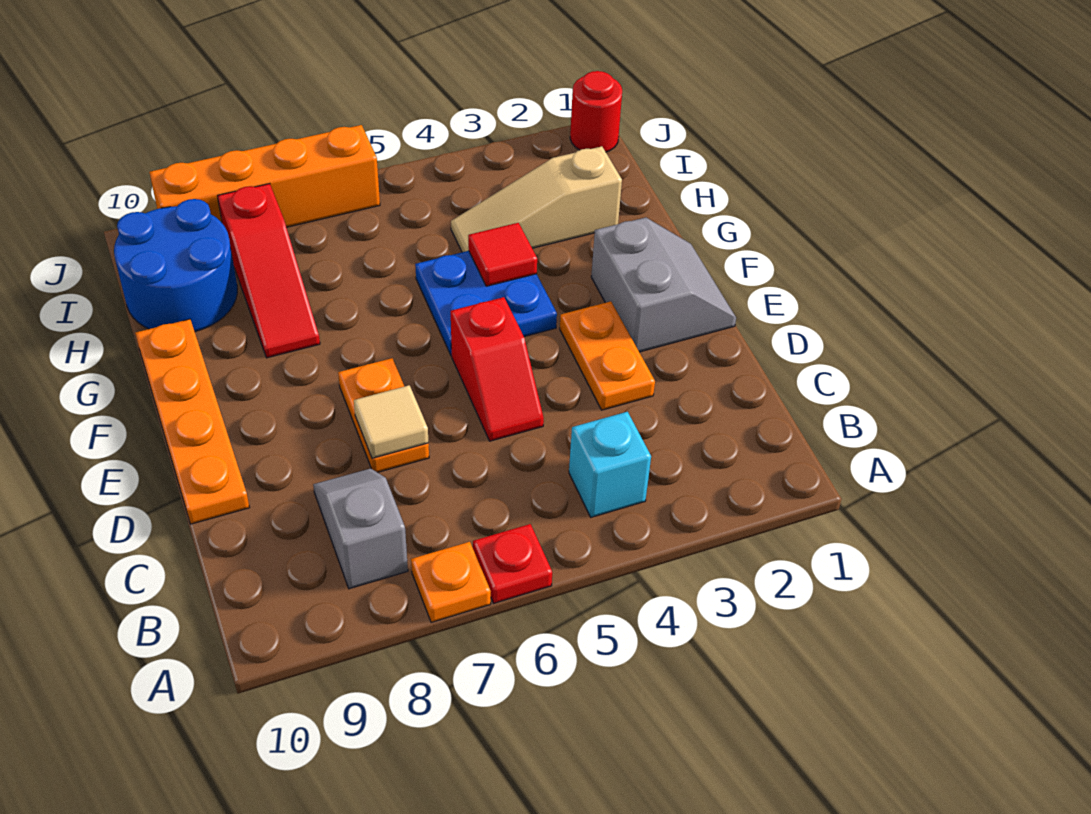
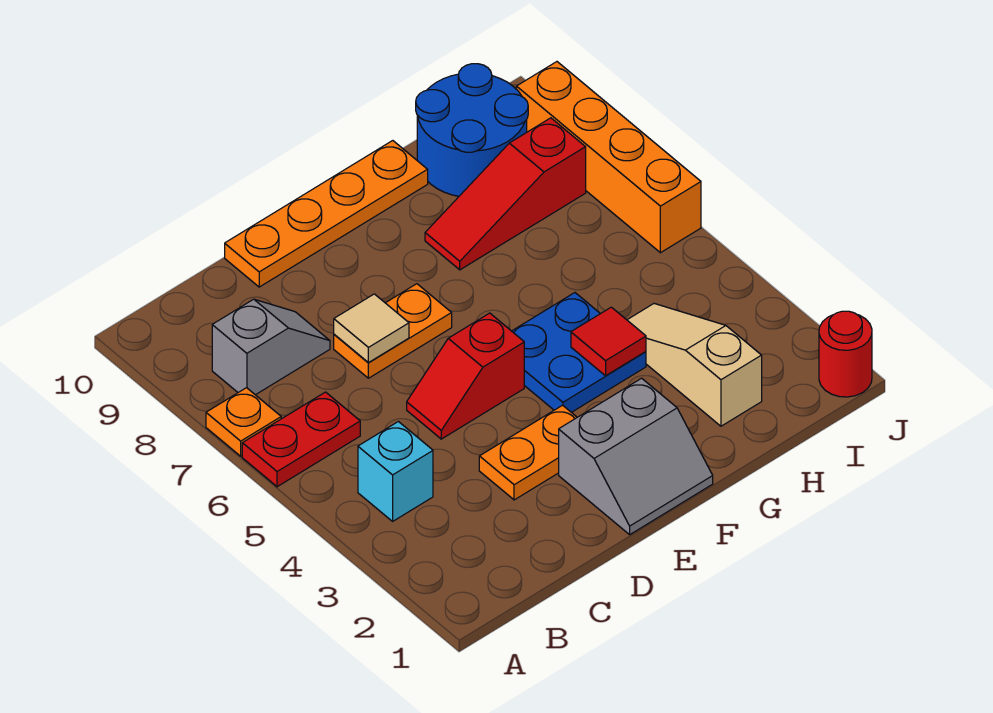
red 1x1 plate [473,524,552,603] -> red 1x2 plate [242,392,360,487]

